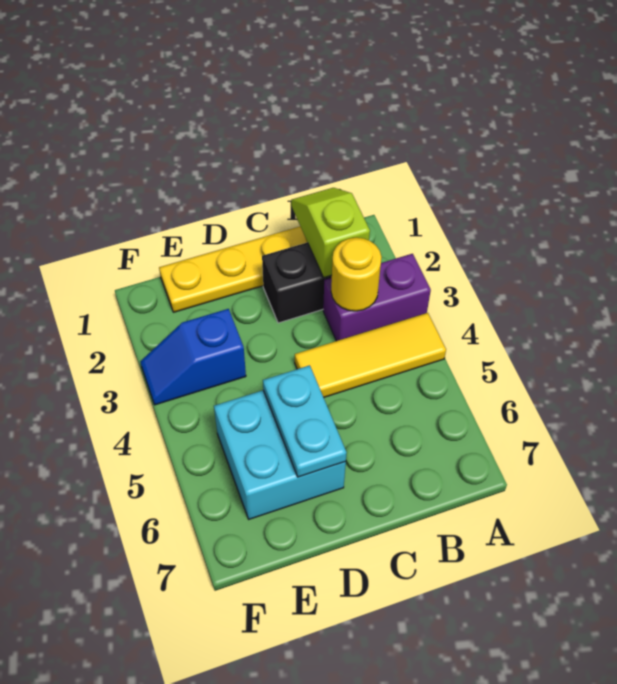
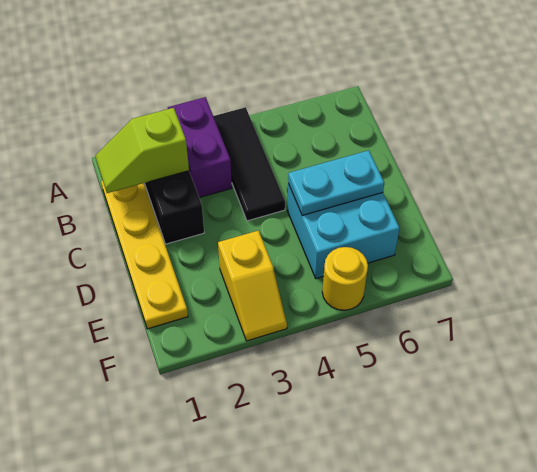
yellow 1x3 tile [295,313,446,397] -> black 1x3 tile [213,107,285,221]
yellow 1x1 round brick [331,238,382,311] -> yellow 1x1 round brick moved to [322,247,368,310]
blue 1x2 slope [140,309,246,405] -> yellow 1x2 slope [218,231,287,341]

